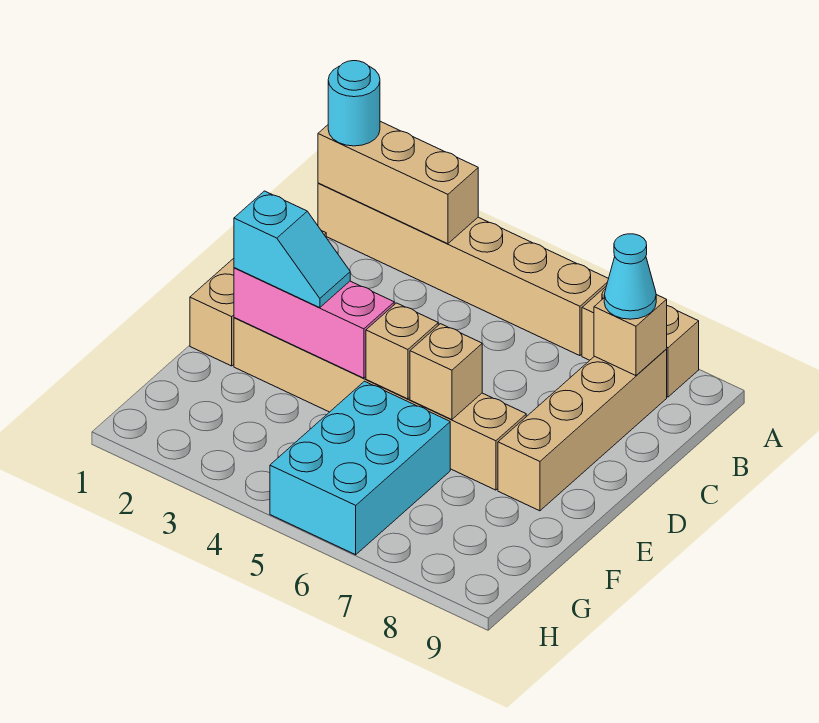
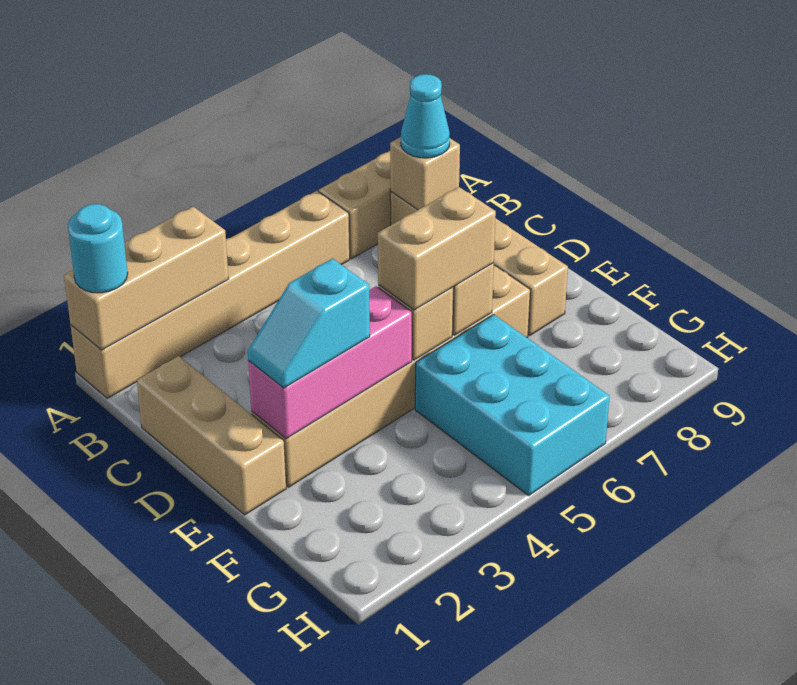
cyan 1x2 slope [234,191,350,308] -> cyan 1x2 slope turned to [248,259,370,388]
none -> tan 1x2 brick [378,187,496,310]

